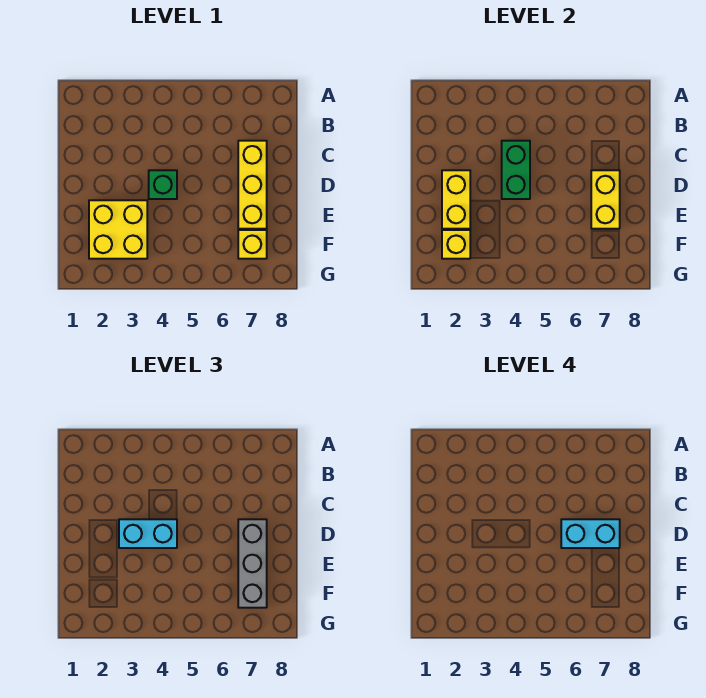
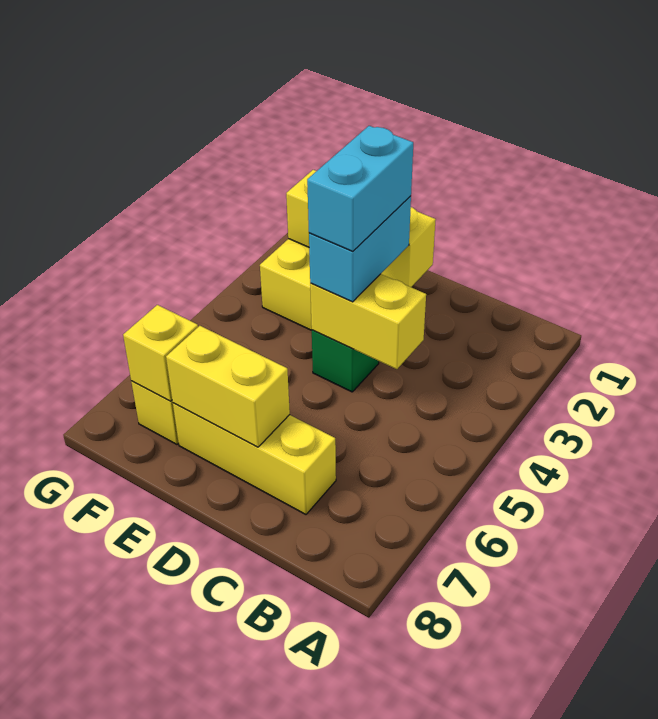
green 1x2 brick [502,141,530,199] -> yellow 1x2 brick [310,274,426,369]
cyan 1x2 brick [561,519,620,548] -> cyan 1x2 brick moved to [307,126,413,252]
grey 1x3 brick [238,519,267,608] -> none
none -> yellow 1x1 brick [123,305,198,401]

